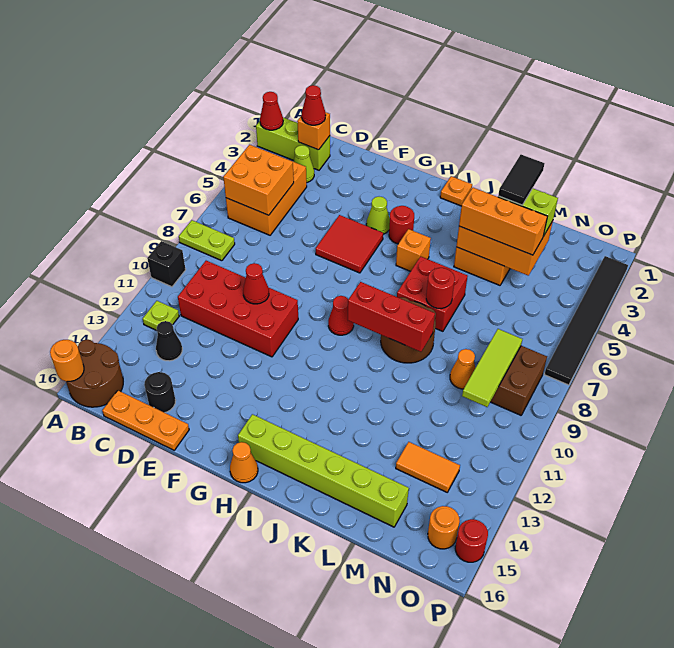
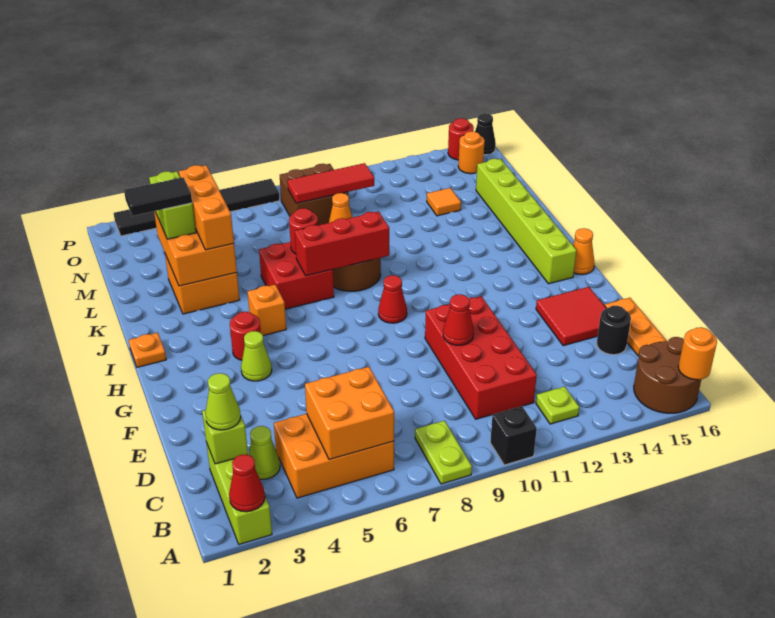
orange 1x1 brick [297,112,330,150] -> lime 1x1 brick [202,410,248,464]
red 1x1 cone [302,85,326,125] -> lime 1x1 cone [205,373,241,430]
black 1x1 cone [156,321,182,361] -> black 1x1 cone moved to [475,113,496,155]
red 2x2 tile [316,215,383,273] -> red 2x2 tile moved to [536,287,606,346]
red 1x3 brick [348,282,435,352] -> red 1x3 brick turned to [295,211,389,276]
orange 1x2 tile [396,442,460,492] -> orange 1x1 tile [427,188,461,216]
lime 1x3 tile [462,329,522,407] -> red 1x3 tile [287,163,374,203]

